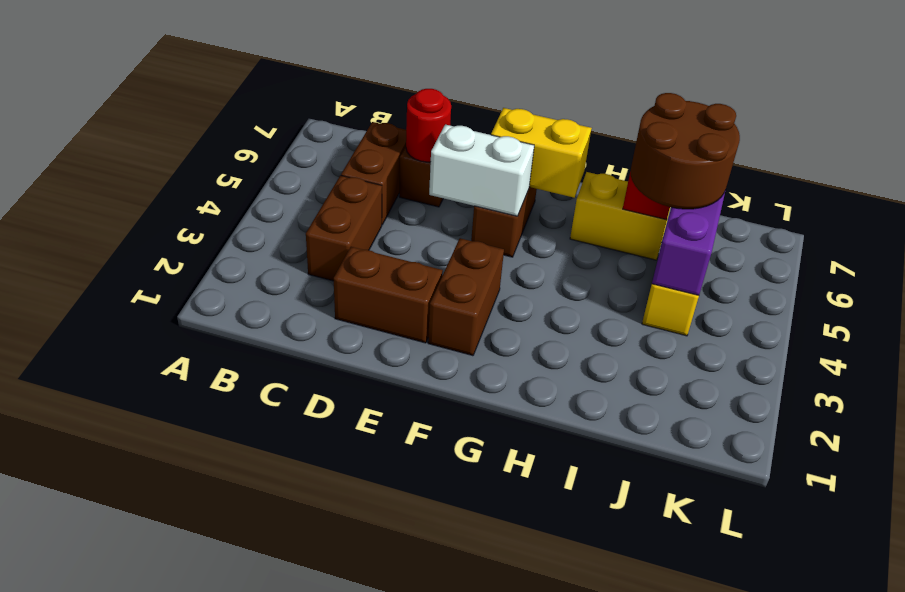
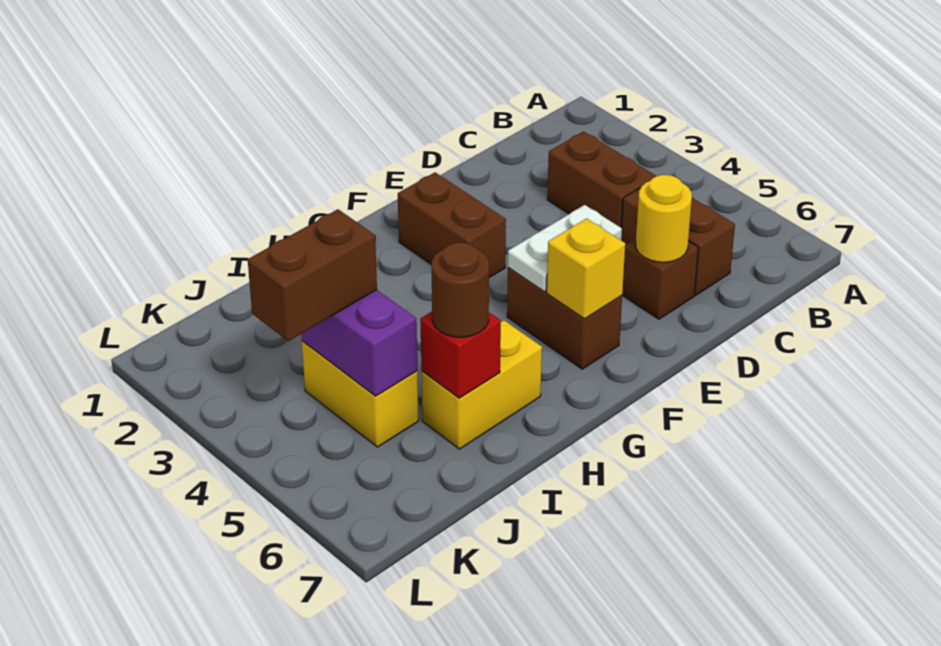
brown 1x2 brick [334,247,443,343] -> brown 1x2 brick moved to [248,209,377,341]
red 1x1 round brick [406,89,451,162] -> yellow 1x1 round brick [636,175,692,262]
white 1x2 brick [429,124,534,216] -> white 1x2 plate [508,205,622,292]
yellow 1x2 brick [491,108,592,198] -> yellow 1x1 brick [547,219,625,319]
brown 2x2 round brick [630,93,740,209] -> brown 1x1 round brick [431,243,489,337]

